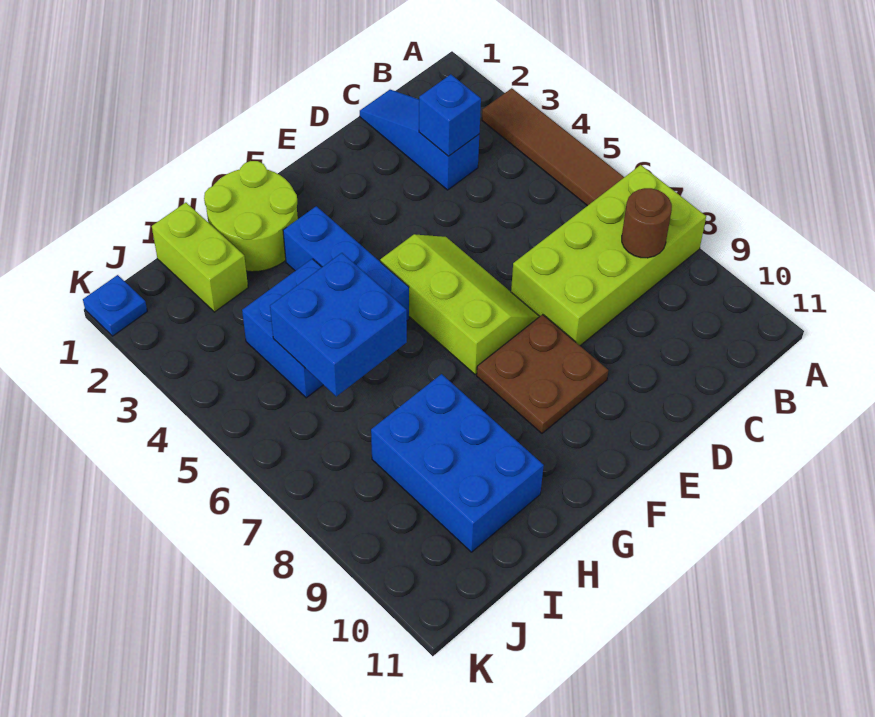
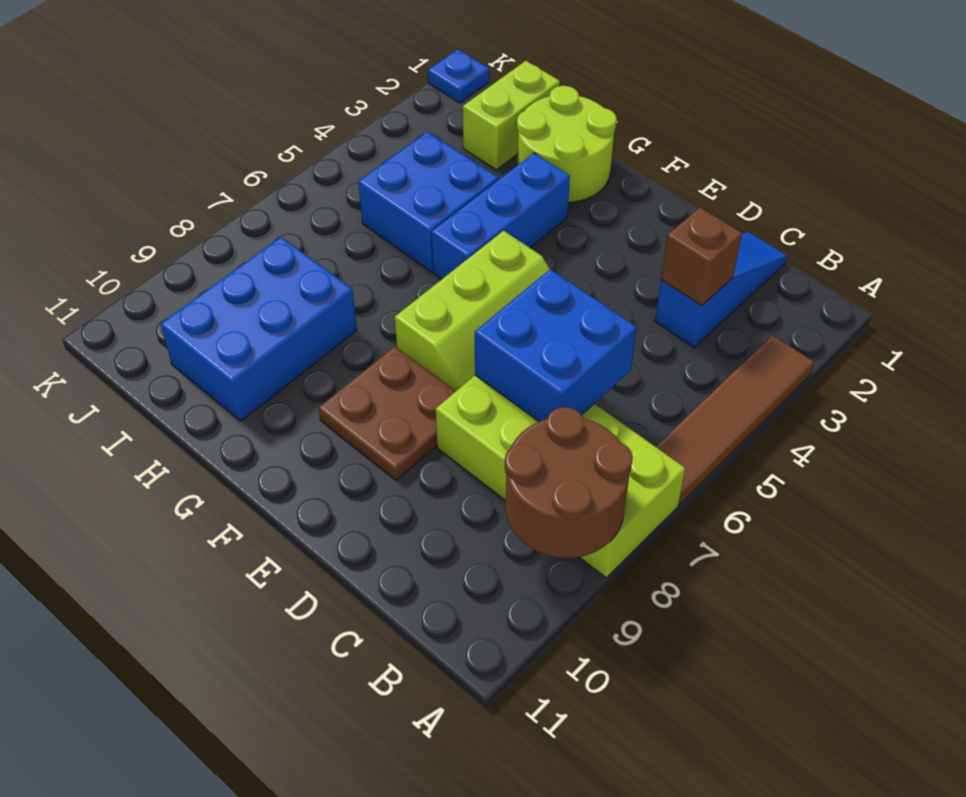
brown 1x1 round brick [622,188,672,258] -> brown 2x2 round brick [505,407,633,558]
blue 1x1 brick [419,74,481,156] -> brown 1x1 brick [661,207,742,306]
blue 2x2 brick [270,253,407,396] -> blue 2x2 brick moved to [475,269,637,422]

